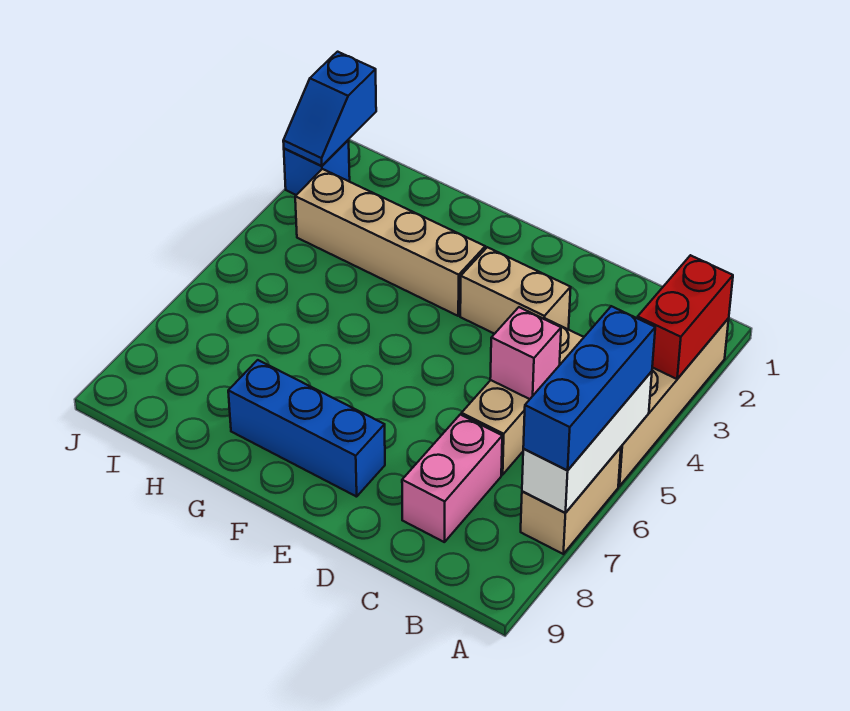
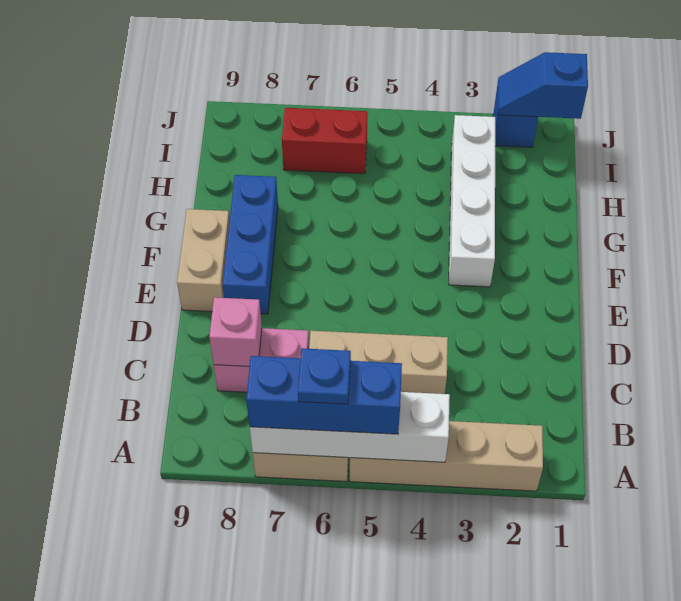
red 1x2 brick [637,255,733,379] -> red 1x2 brick moved to [282,108,368,174]
white 1x3 brick [522,371,652,513] -> white 1x4 brick [250,392,450,462]
none -> blue 1x1 plate [298,348,351,404]
pink 1x1 brick [490,307,561,399] -> pink 1x1 brick moved to [209,297,262,366]
tan 1x2 brick [460,247,571,334] -> tan 1x2 brick moved to [177,209,230,312]
tan 1x4 brick [295,169,485,316] -> white 1x4 brick [449,115,495,287]

